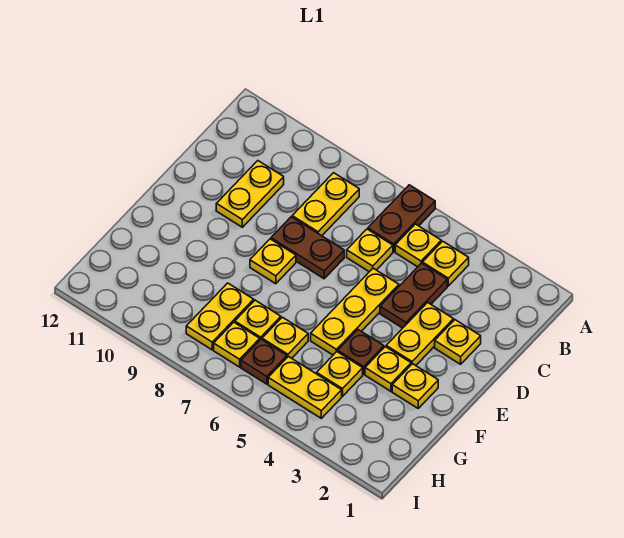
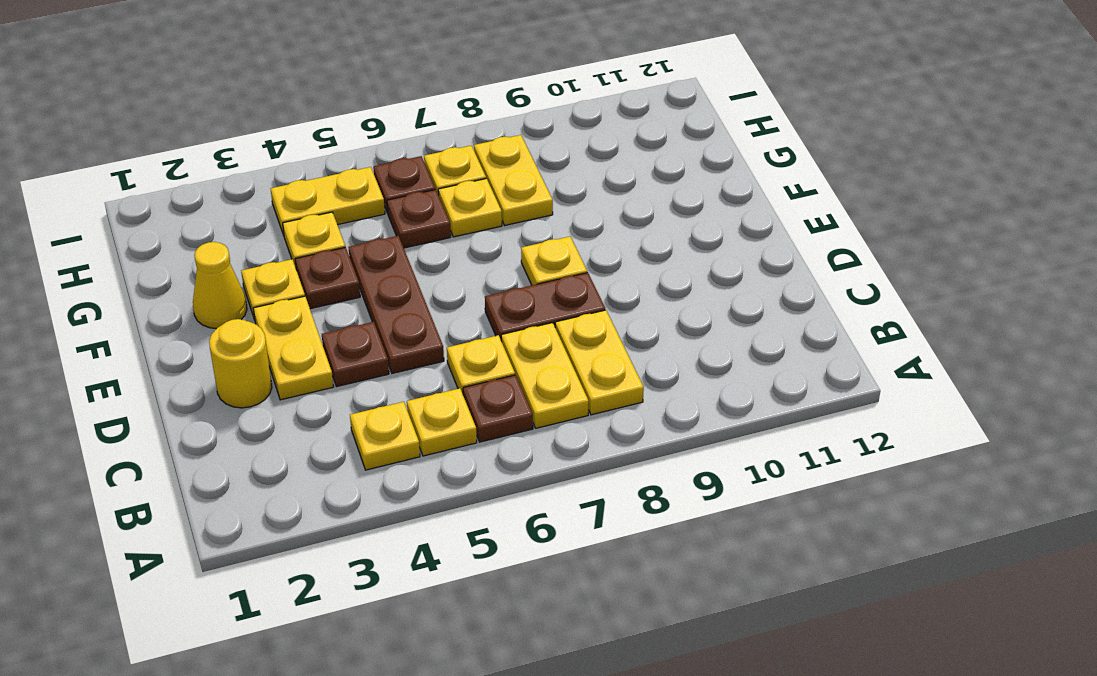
brown 1x2 plate [368,185,435,252] -> brown 1x1 plate [463,375,533,442]
brown 1x2 plate [380,263,447,328] -> brown 1x1 plate [322,322,389,387]
yellow 1x2 plate [216,161,284,227] -> yellow 1x2 plate moved to [501,323,589,428]
yellow 1x1 plate [435,320,481,364] -> yellow 1x1 round brick [209,319,272,408]
yellow 1x3 plate [311,268,399,355] -> brown 1x3 plate [349,236,444,373]
yellow 1x1 plate [392,364,438,408] -> yellow 1x1 cone [193,242,247,329]
yellow 1x1 plate [262,317,308,358] -> brown 1x1 plate [387,190,451,248]

